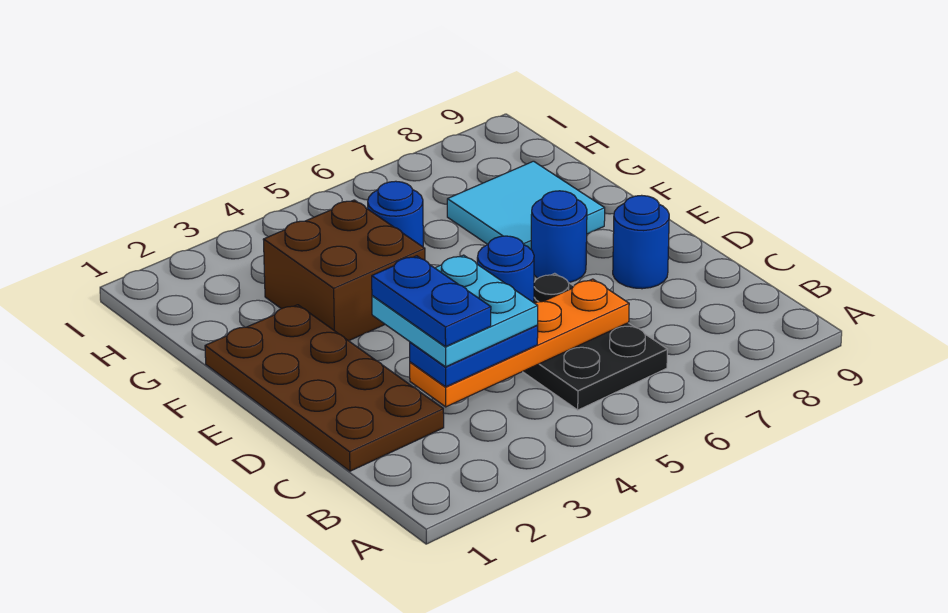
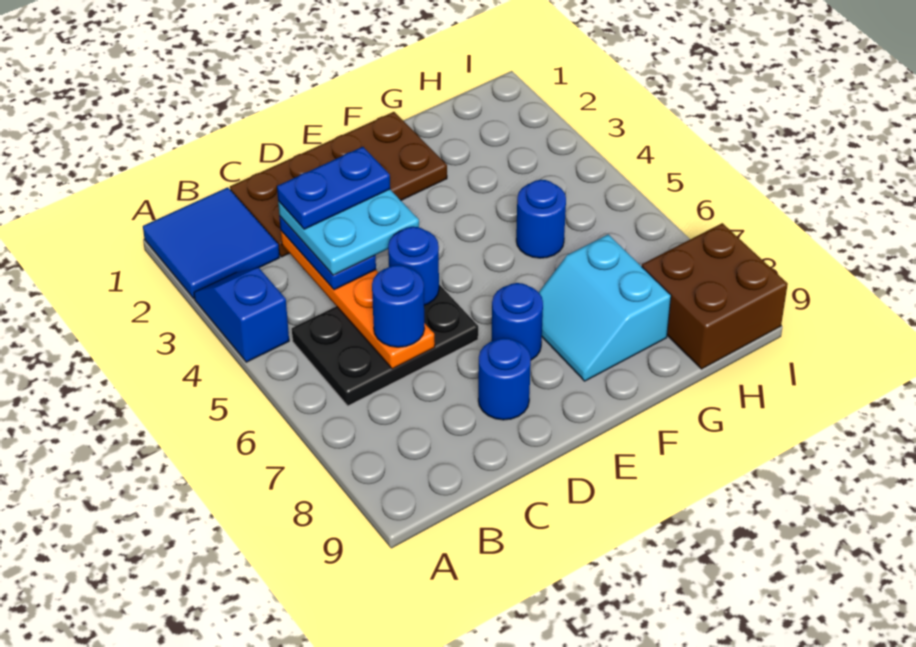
none -> blue 2x2 tile [143,187,280,298]
none -> blue 1x2 slope [194,268,289,362]
none -> blue 1x1 round brick [372,265,424,347]
brown 2x2 brick [263,200,425,341] -> brown 2x2 brick moved to [642,223,788,369]
cyan 2x2 tile [447,161,605,249] -> cyan 2x2 slope [539,234,671,381]

